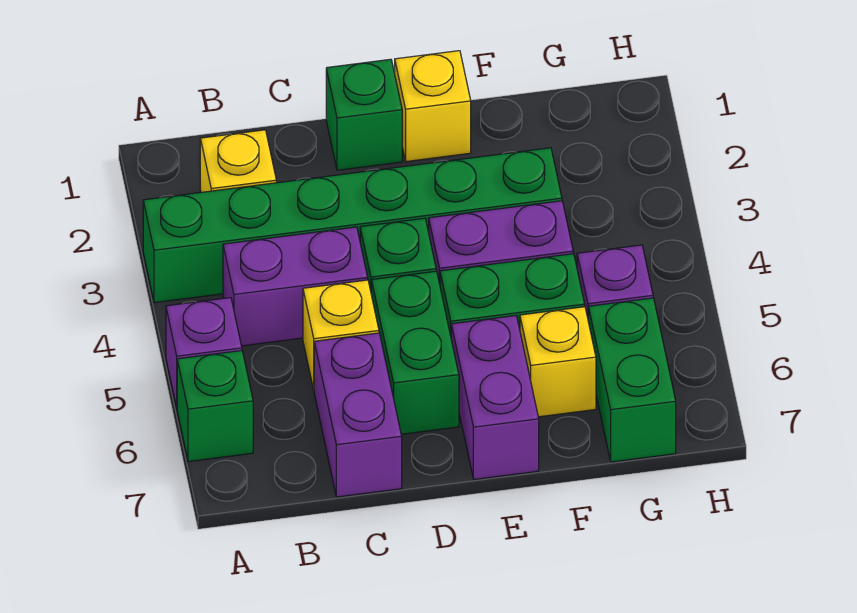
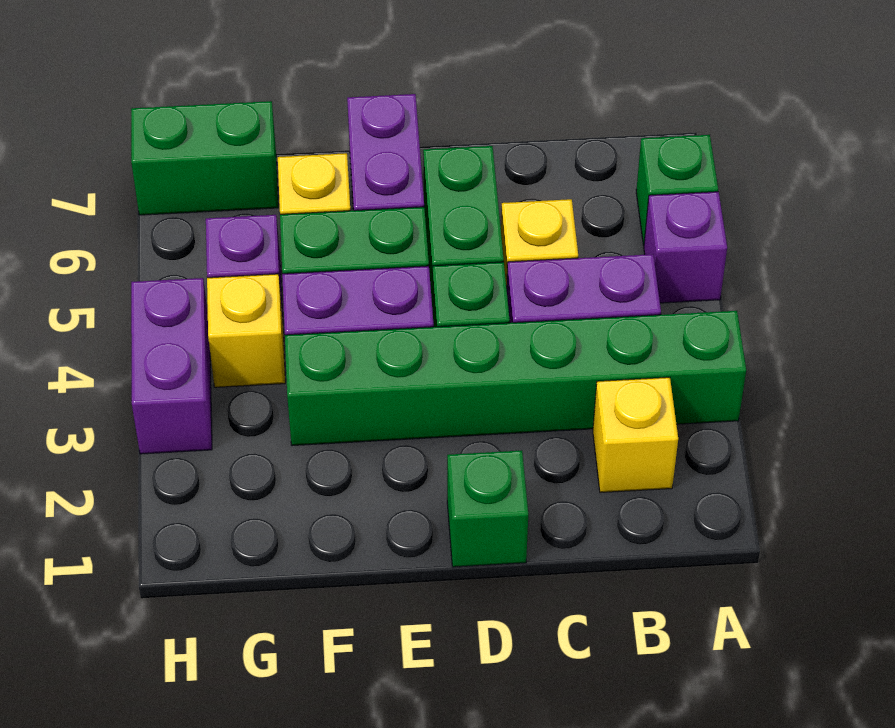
purple 1x2 brick [314,333,402,497] -> purple 1x2 brick moved to [131,278,212,454]
yellow 1x1 brick [395,51,471,162] -> yellow 1x1 brick moved to [207,274,285,387]
green 1x2 brick [588,298,676,462] -> green 1x2 brick turned to [131,101,278,215]

